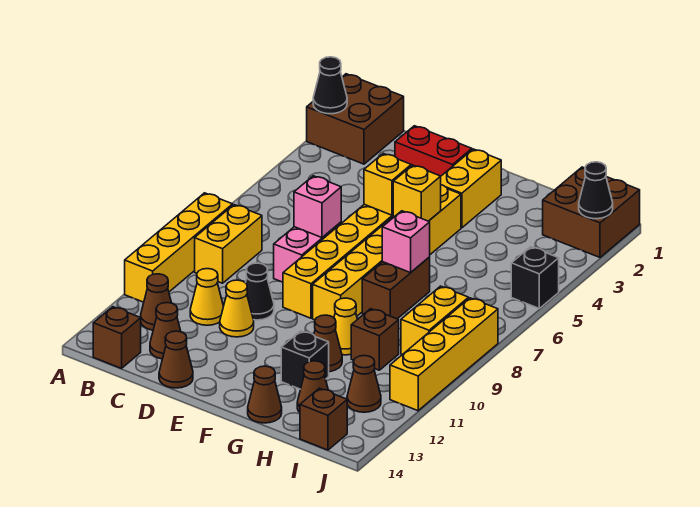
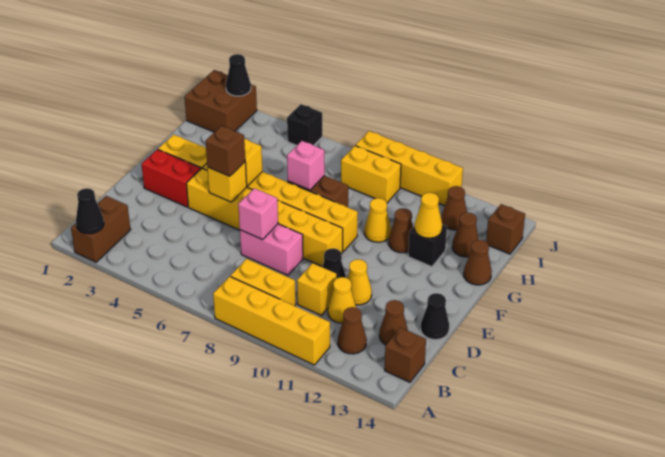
brown 2x2 brick [307,74,404,164] -> brown 1x2 brick [71,196,131,262]
none -> yellow 1x1 brick [297,263,337,315]
red 1x2 brick [395,126,472,176] -> red 1x2 brick turned to [142,149,201,207]
brown 1x1 cone [159,331,193,388] -> black 1x1 cone [421,293,449,340]
none -> yellow 1x1 cone [415,193,442,238]
brown 1x1 brick [351,309,399,370] -> brown 1x1 brick moved to [205,126,245,176]

